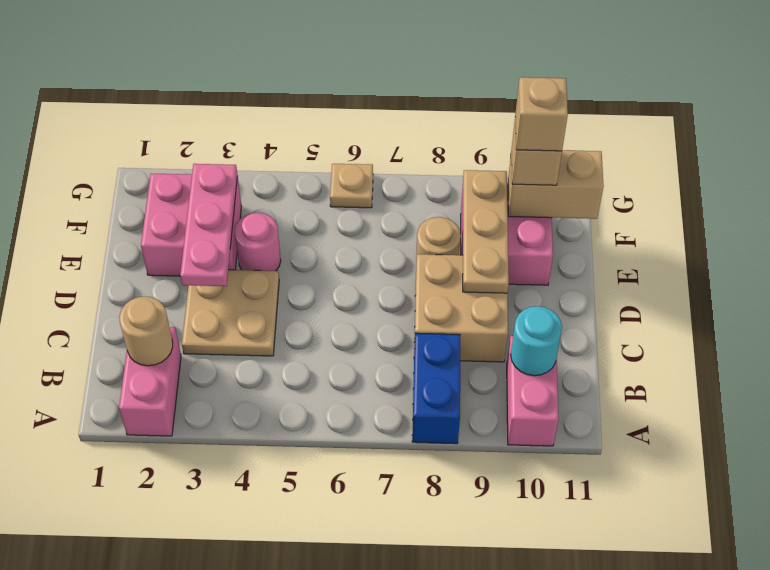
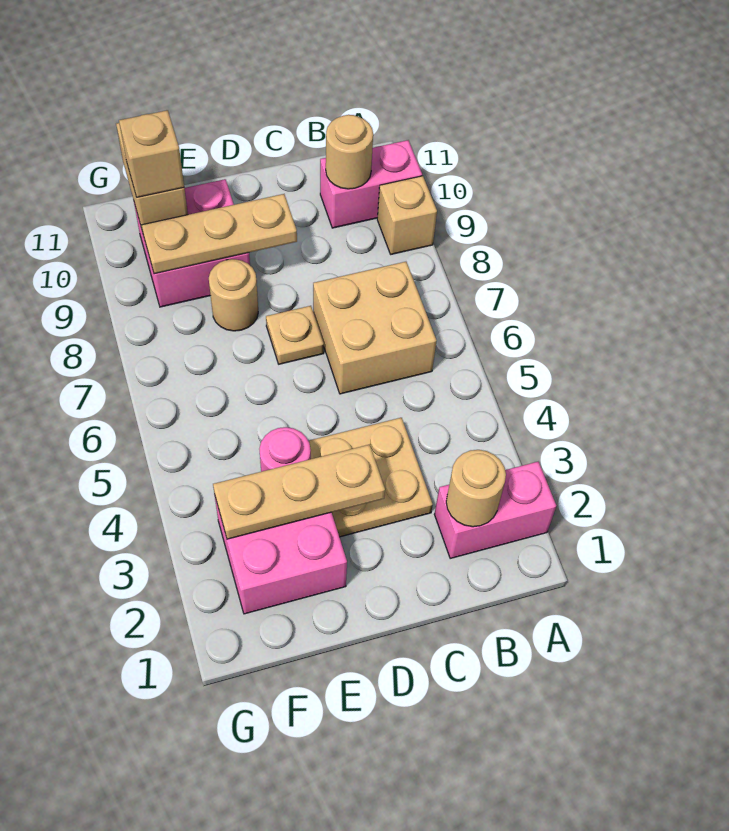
blue 1x2 brick [412,333,460,444] -> none
cyan 1x1 round brick [511,306,562,376] -> tan 1x1 round brick [326,115,373,189]
tan 2x2 brick [414,254,508,362] -> tan 2x2 brick moved to [313,262,437,394]
pink 1x3 plate [180,164,237,286] -> tan 1x3 plate [213,444,385,539]
tan 1x1 brick [515,77,568,151] -> tan 1x1 brick moved to [377,176,437,254]
tan 1x1 plate [330,164,373,208] -> tan 1x1 plate moved to [266,306,324,364]

